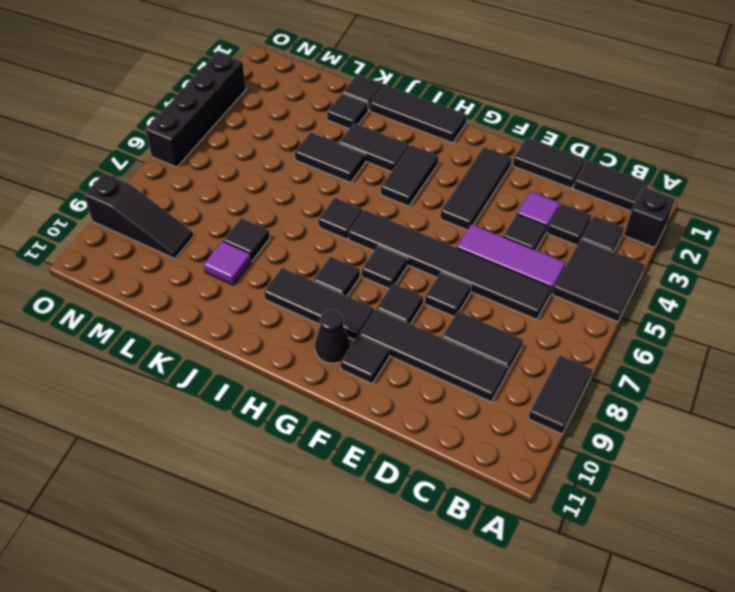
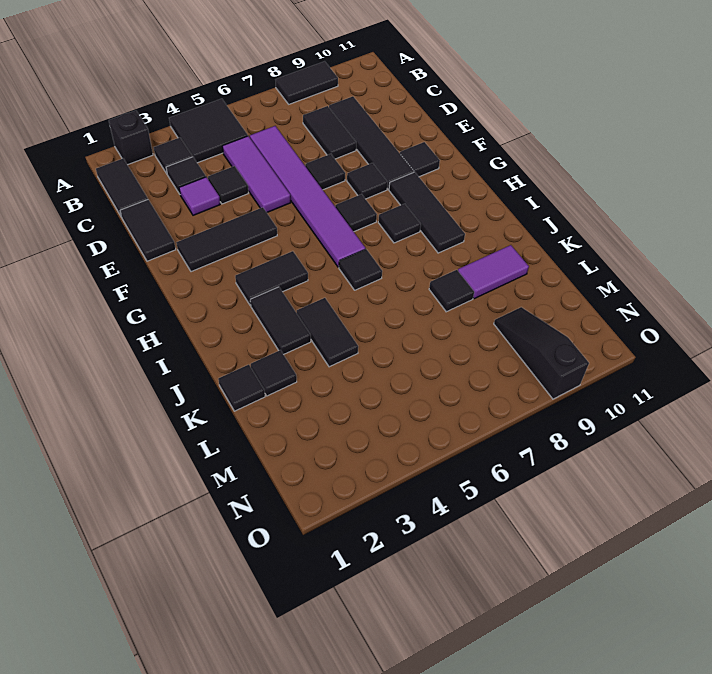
black 1x6 tile [348,210,552,320] -> purple 1x6 tile [250,126,365,267]
black 1x1 cone [315,309,350,363] -> none
black 1x3 tile [370,85,467,143] -> none
purple 1x1 tile [204,241,251,285] -> purple 1x2 tile [458,245,529,299]
black 1x4 brick [145,52,246,167] -> none

